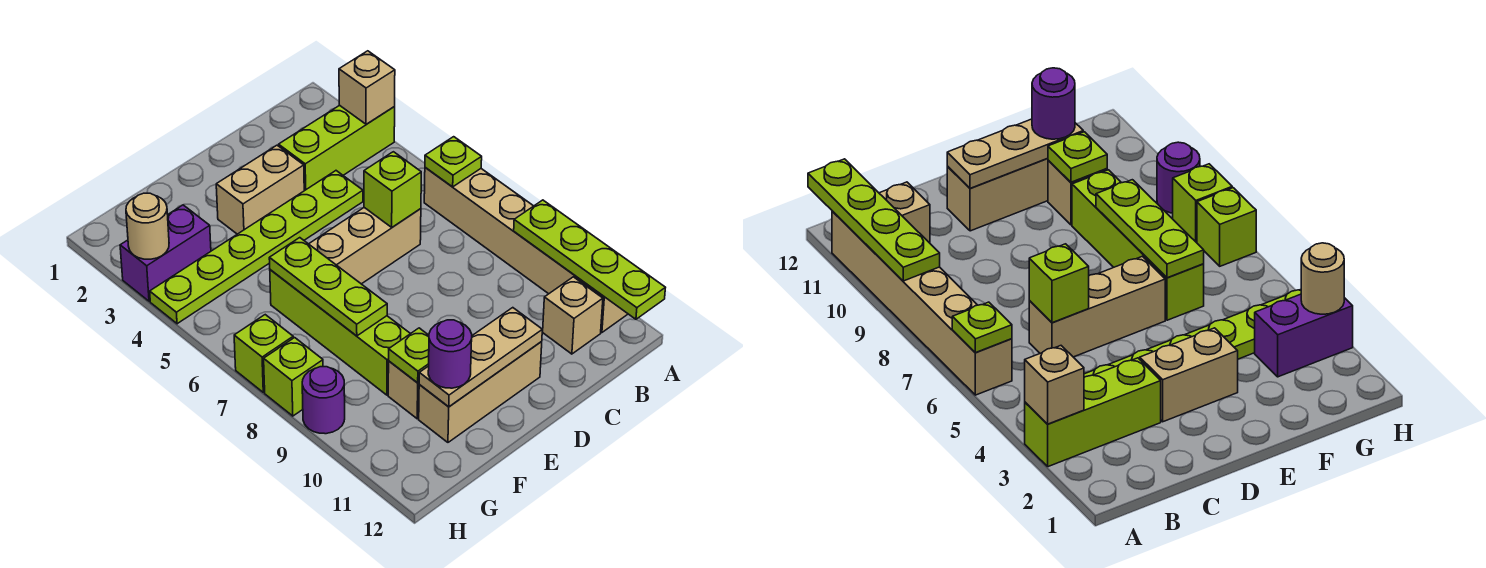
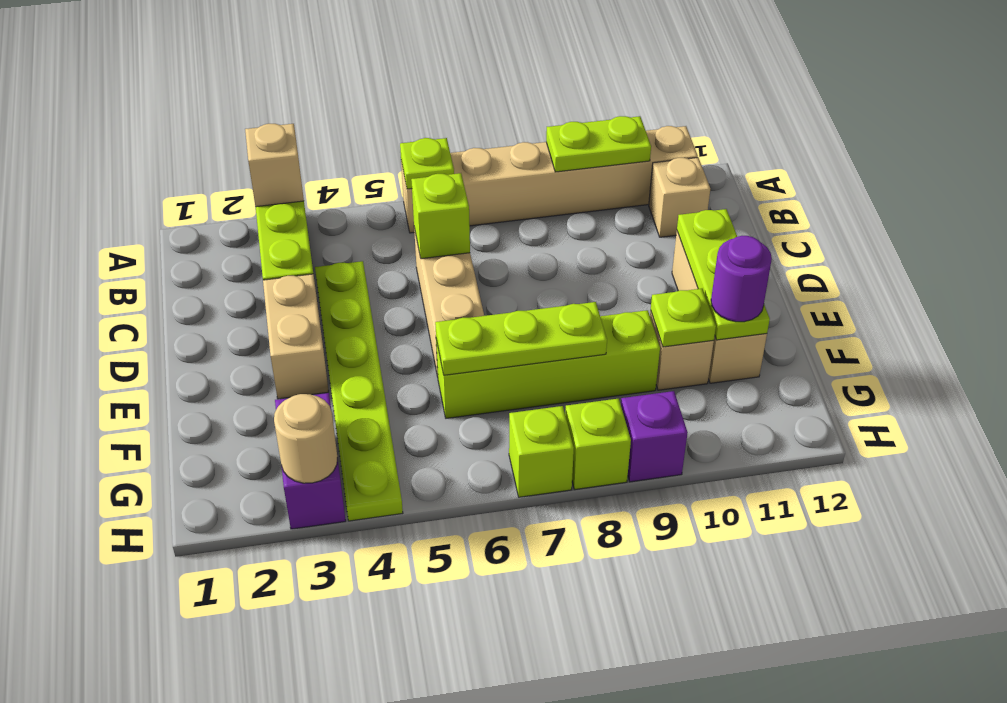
lime 1x4 plate [514,200,665,319] -> lime 1x2 plate [546,116,651,172]
tan 1x3 plate [419,308,542,407] -> lime 1x3 plate [677,209,770,340]
purple 1x1 round brick [302,367,345,434] -> purple 1x1 brick [621,391,688,482]

